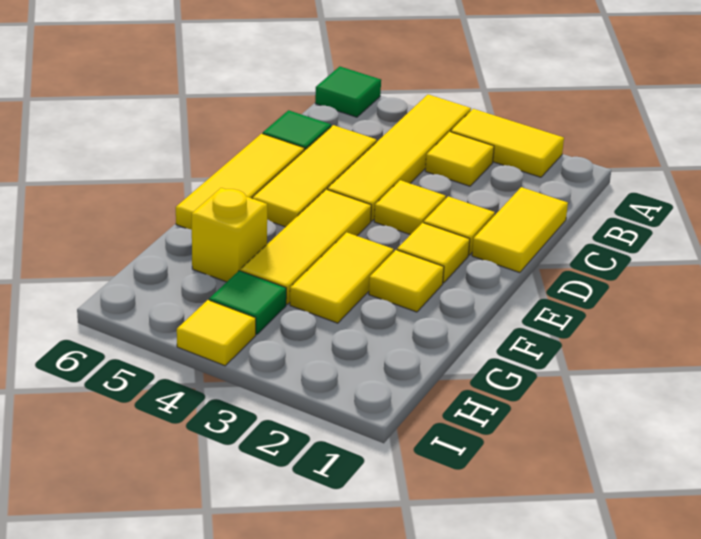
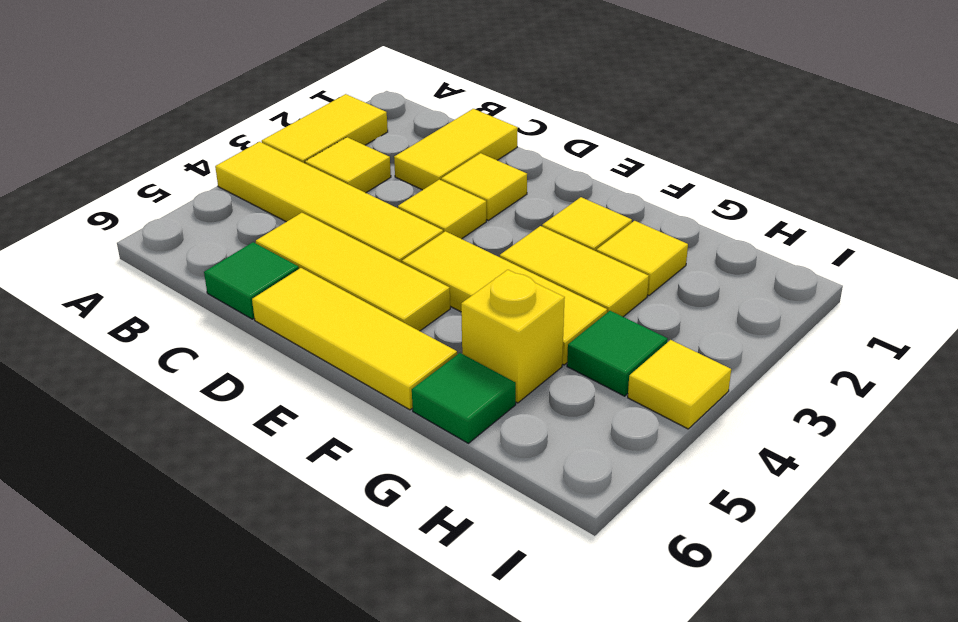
green 1x1 tile [315,66,381,117] -> green 1x1 tile moved to [412,353,516,443]
yellow 1x2 tile [472,187,568,273] -> yellow 1x2 tile turned to [394,109,518,190]
yellow 1x1 tile [397,223,470,283] -> yellow 1x1 tile moved to [597,221,688,296]

